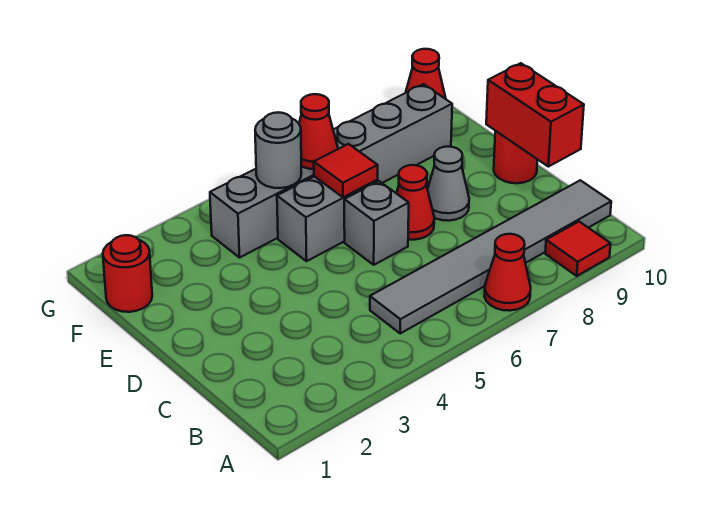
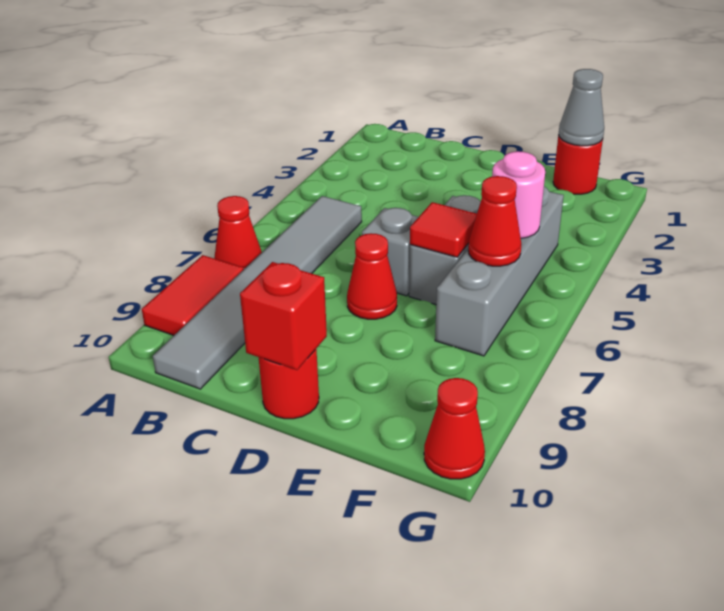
red 1x1 tile [545,222,611,276] -> red 1x2 tile [142,255,244,335]
red 1x2 brick [486,63,584,167] -> red 1x1 brick [240,262,327,370]
grey 1x1 cone [428,147,469,221] -> grey 1x1 cone moved to [559,69,604,146]
grey 1x6 brick [210,84,452,258] -> grey 1x4 brick [435,187,564,356]
grey 1x1 round brick [255,112,302,188] -> pink 1x1 round brick [492,151,545,238]

